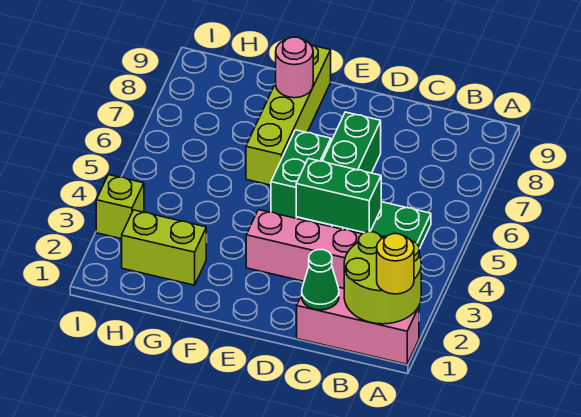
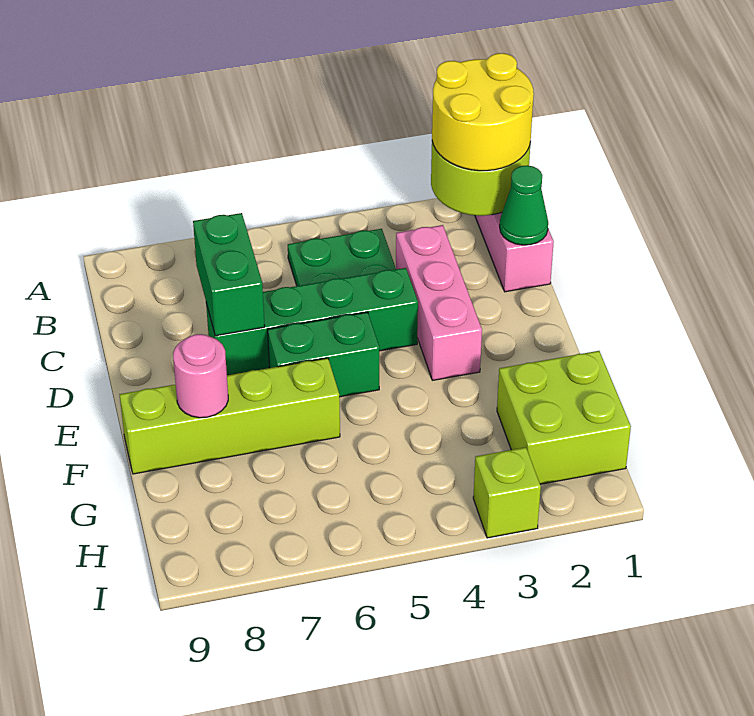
yellow 1x1 round brick [377,234,414,294] -> yellow 2x2 round brick [432,53,534,171]
green 1x2 brick [296,158,381,233] -> green 1x2 brick moved to [193,213,265,336]
lime 1x2 brick [122,210,206,285] -> lime 2x2 brick [497,351,631,484]

